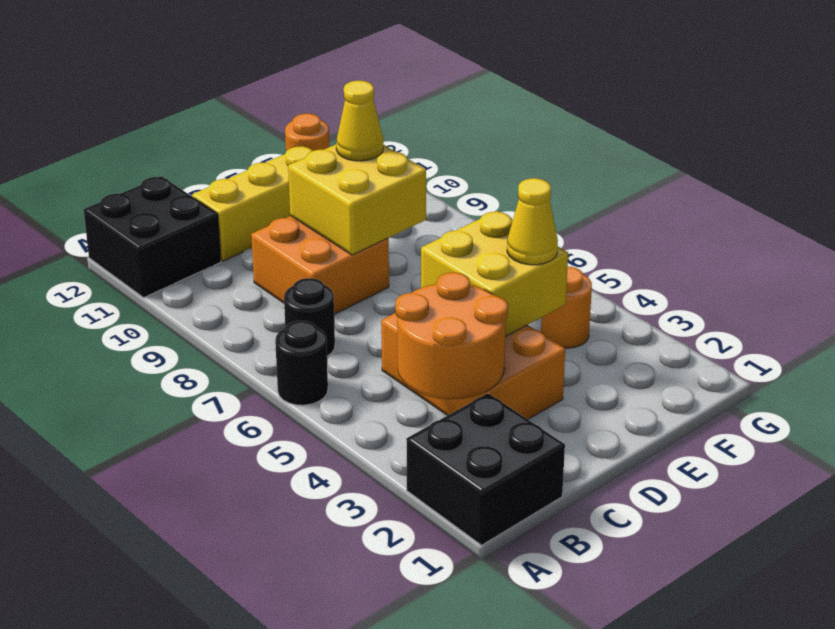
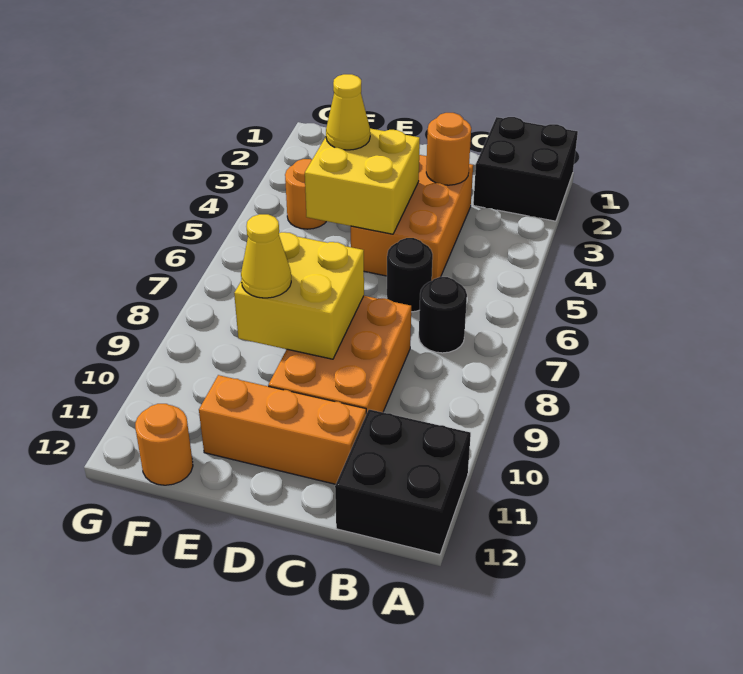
black 1x1 round brick [275,321,328,405] -> black 1x1 round brick moved to [387,238,433,312]
orange 2x2 round brick [395,272,508,399] -> orange 1x1 round brick [426,113,471,185]
orange 2x2 brick [251,216,389,314] -> orange 2x3 brick [268,296,411,414]
yellow 1x3 brick [192,146,312,261] -> orange 1x3 brick [199,375,366,484]

